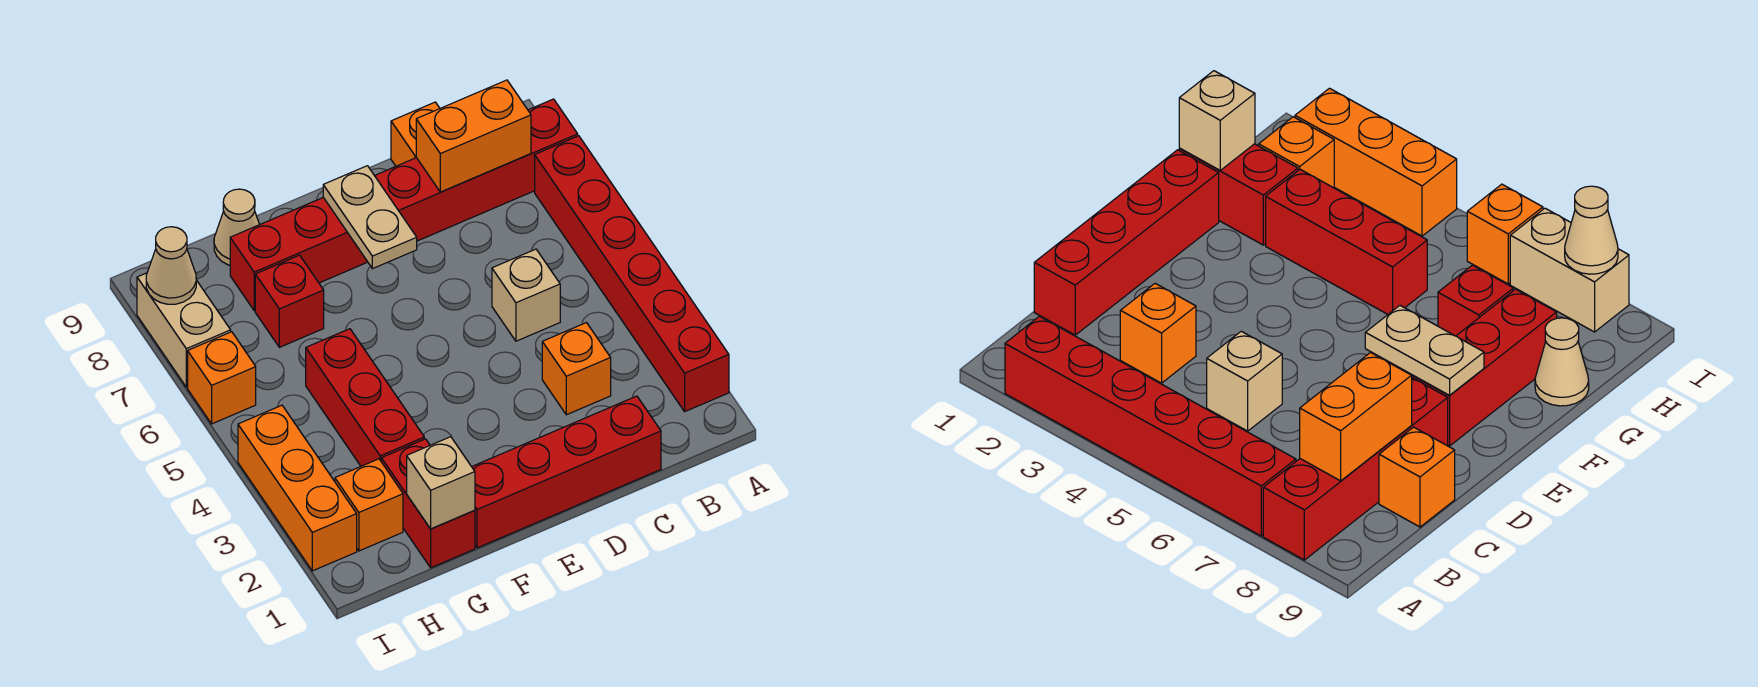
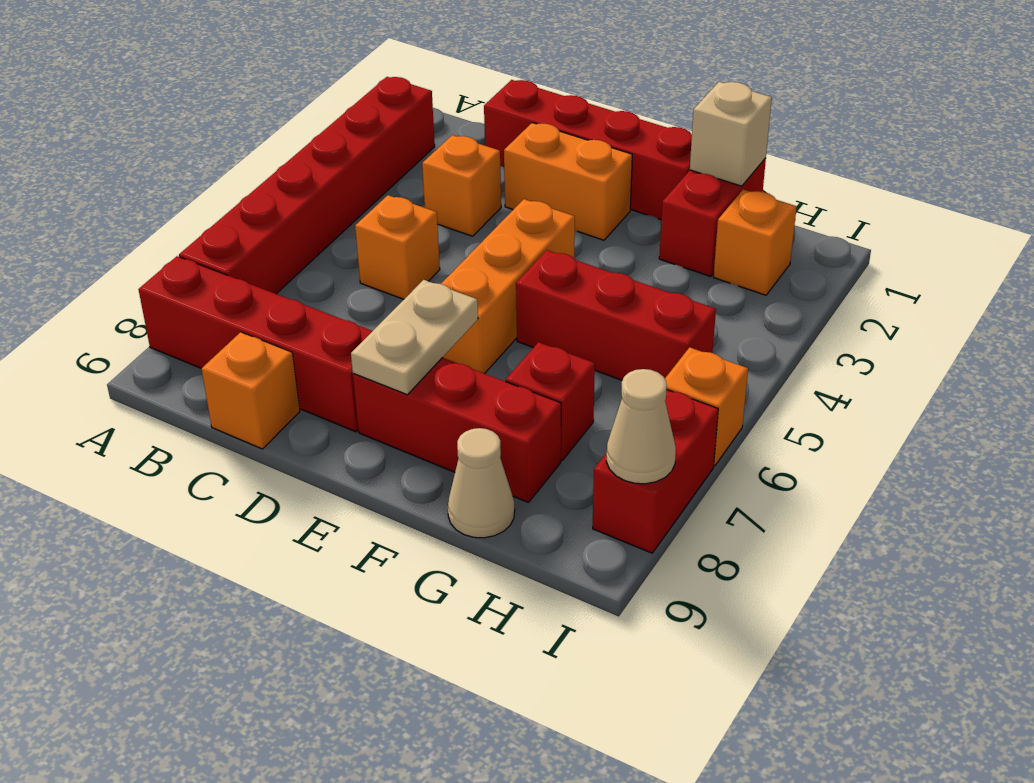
orange 1x2 brick [416,80,531,192] -> orange 1x2 brick moved to [504,123,632,240]
tan 1x1 brick [492,249,560,341] -> orange 1x1 brick [355,195,440,299]
red 1x3 brick [306,329,424,466] -> red 1x3 brick turned to [516,250,716,380]
orange 1x3 brick [238,405,357,571] -> orange 1x3 brick moved to [441,199,575,374]
tan 1x2 brick [137,273,231,387] -> red 1x2 brick [593,390,718,553]

